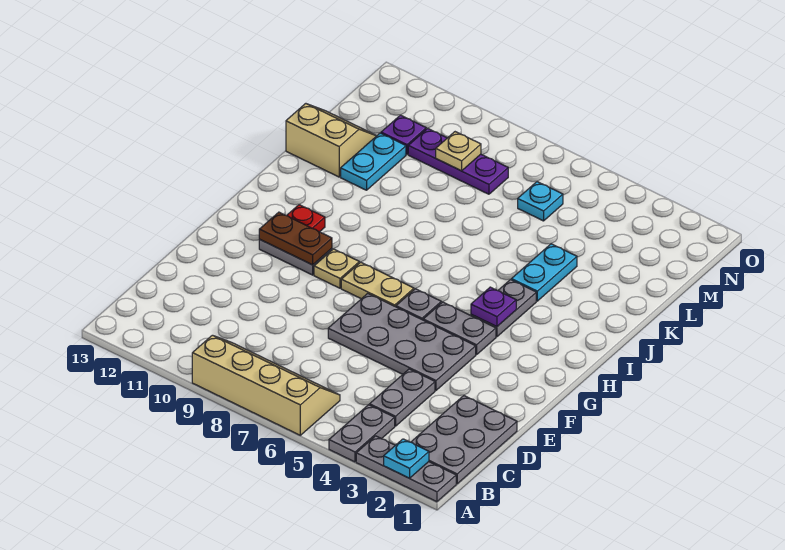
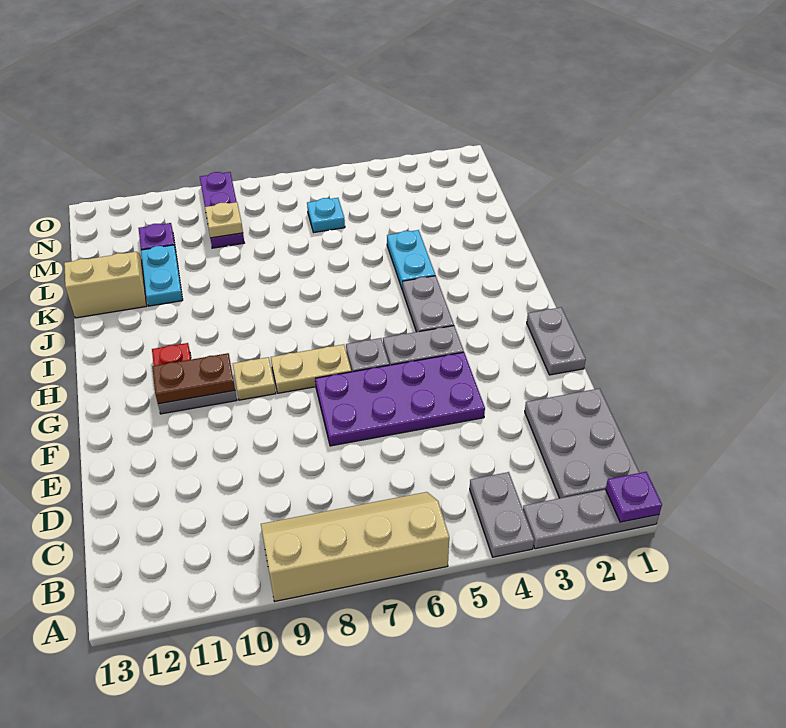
cyan 1x1 plate [384,439,429,478] -> none
grey 1x2 plate [370,369,435,426] -> grey 1x2 plate moved to [527,307,586,375]
grey 2x4 plate [328,294,476,390] -> purple 2x4 plate [315,352,485,446]
purple 1x1 plate [471,287,516,327] -> purple 1x1 plate moved to [606,472,662,522]
purple 1x3 plate [408,129,508,194] -> purple 1x3 plate turned to [200,172,244,248]

